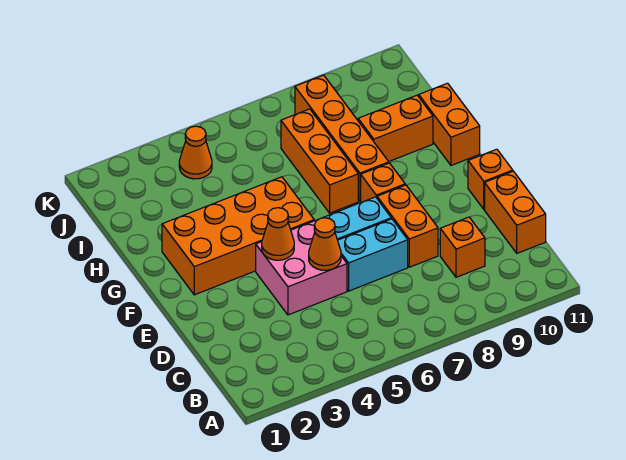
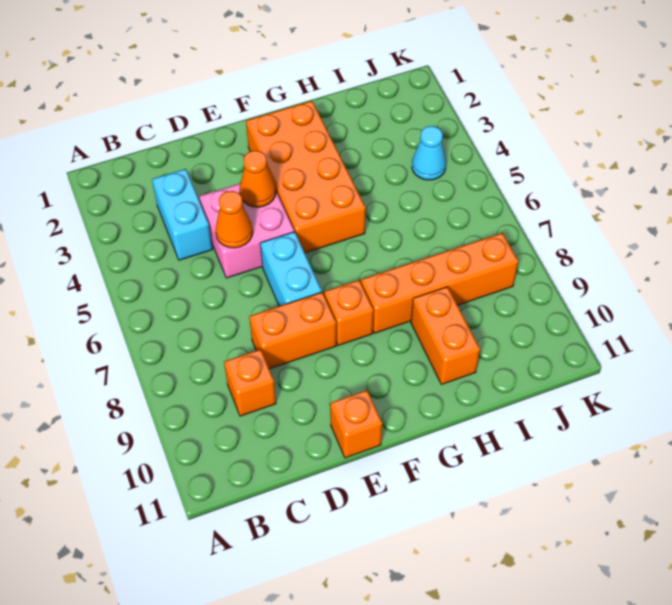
orange 1x2 brick [485,171,546,253] -> none
cyan 1x2 brick [338,219,408,291] -> cyan 1x2 brick moved to [152,169,213,260]
orange 1x3 brick [281,109,358,213] -> none
orange 1x2 brick [419,83,480,165] -> none
orange 1x1 cone [179,126,212,179] -> cyan 1x1 cone [412,126,446,180]

